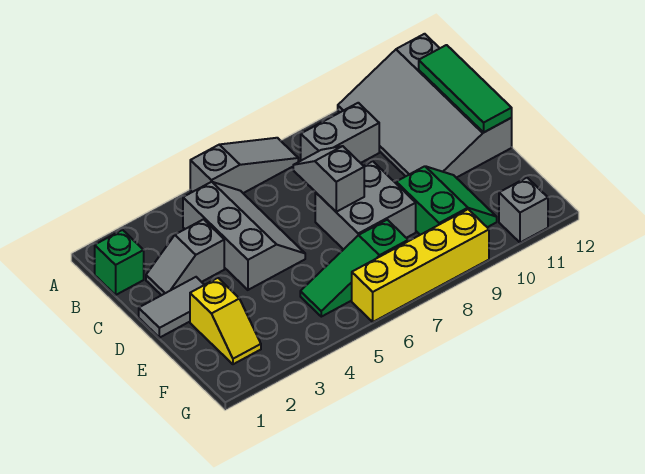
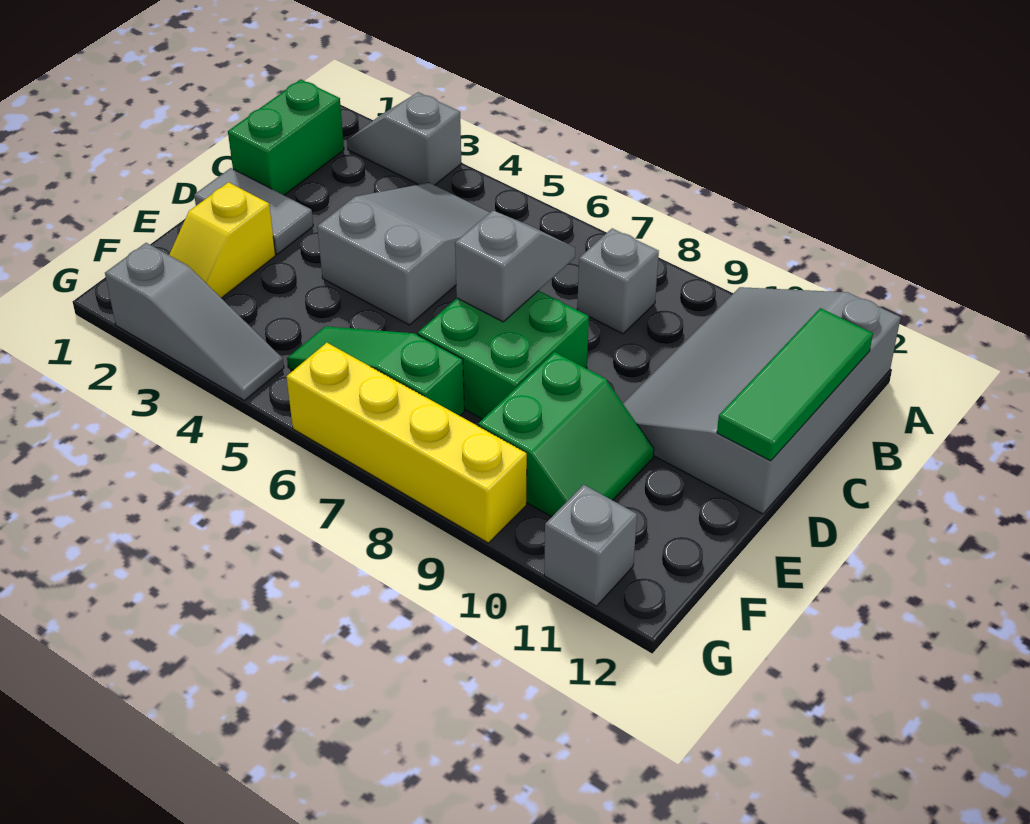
grey 1x3 slope [190,138,298,193] -> grey 1x3 slope moved to [105,243,284,400]
green 1x1 brick [95,230,144,295] -> green 1x2 brick [228,79,344,195]
grey 2x3 slope [183,182,305,290] -> grey 2x3 slope turned to [317,183,490,325]
grey 1x2 brick [301,103,379,163] -> grey 1x1 brick [577,228,659,334]
grey 1x2 slope [146,219,224,295] -> grey 1x2 slope moved to [347,92,461,185]
grey 2x2 brick [315,161,416,250] -> green 2x2 brick [418,291,589,419]

